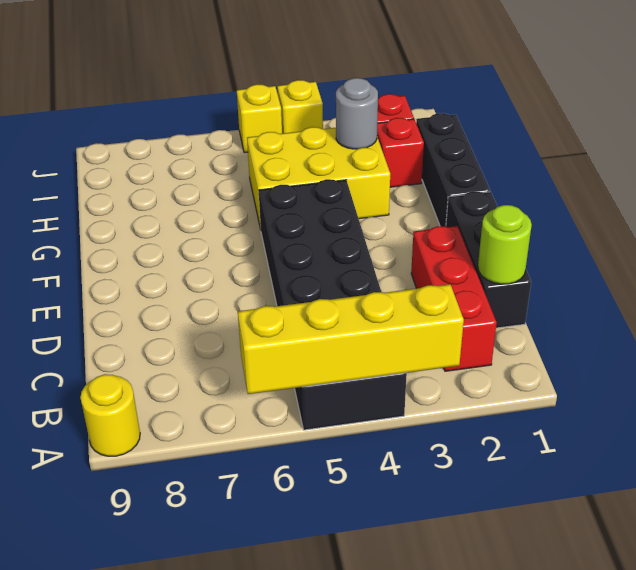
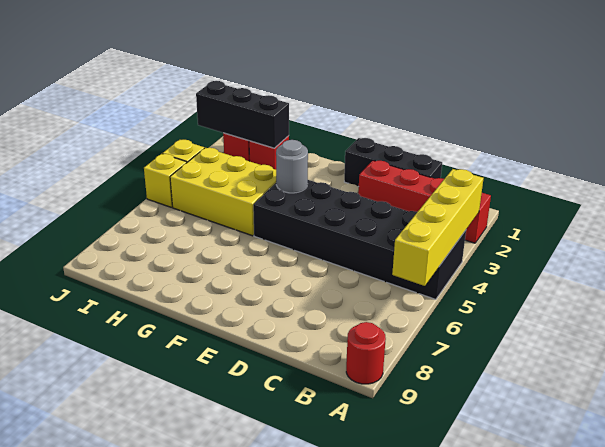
yellow 1x1 round brick [80,374,140,456] -> red 1x1 round brick [346,322,386,384]
red 1x3 brick [411,226,497,371] -> red 1x4 brick [358,160,491,243]
lime 1x1 round brick [478,205,532,284] -> none
black 1x3 brick [416,113,490,227] -> black 1x3 brick moved to [196,81,289,148]
yellow 2x3 brick [247,127,390,229] -> yellow 2x3 brick turned to [170,148,276,236]
grey 1x1 round brick [336,78,378,149] -> grey 1x1 round brick moved to [276,140,308,193]

